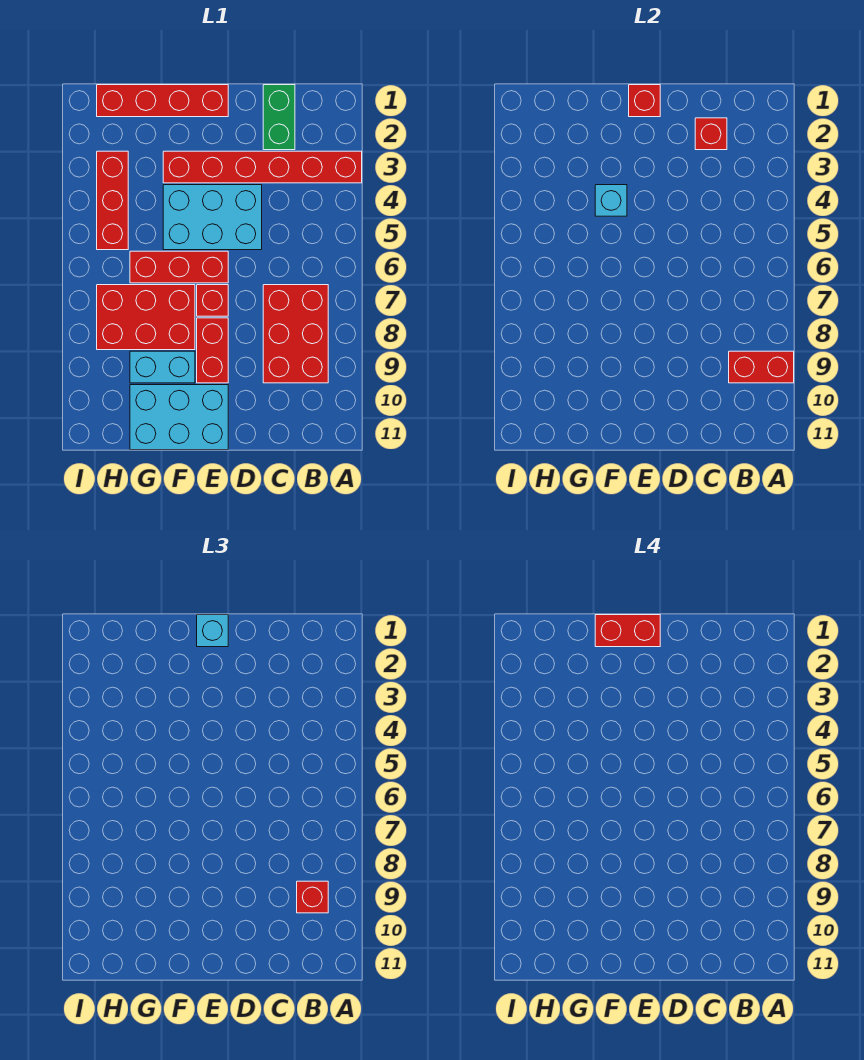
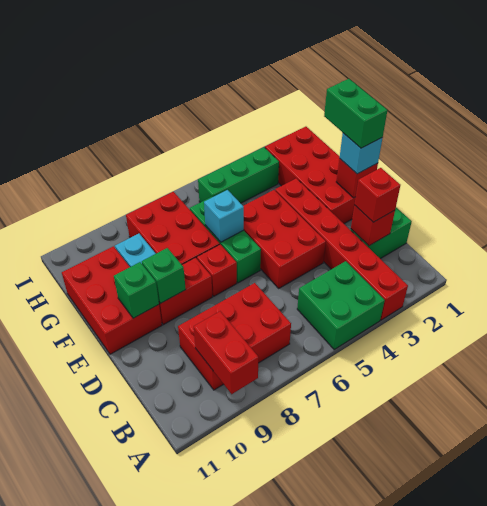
none -> green 2x2 brick [297,261,385,350]
red 1x1 brick [297,881,328,913] -> red 1x1 brick moved to [354,168,400,222]
cyan 2x3 brick [163,185,262,250] -> red 2x3 brick [244,190,326,288]
red 1x4 brick [97,85,228,117] -> red 2x4 brick [265,127,356,224]
red 1x2 brick [595,615,660,647] -> green 1x2 brick [324,79,387,148]
red 1x3 brick [130,251,228,283] -> green 1x3 brick [190,197,261,283]
none -> green 1x1 brick [142,248,186,304]
cyan 2x3 brick [130,385,228,450] -> red 2x3 brick [62,246,162,354]
none -> green 1x1 brick [114,262,159,318]
cyan 1x1 brick [595,185,627,216] -> cyan 1x1 brick moved to [204,190,244,242]
red 1x3 brick [97,151,128,250] -> green 1x3 brick [198,147,279,203]

